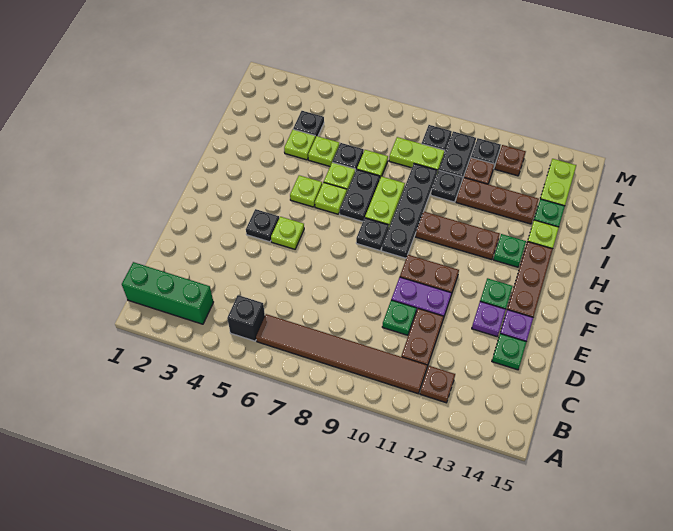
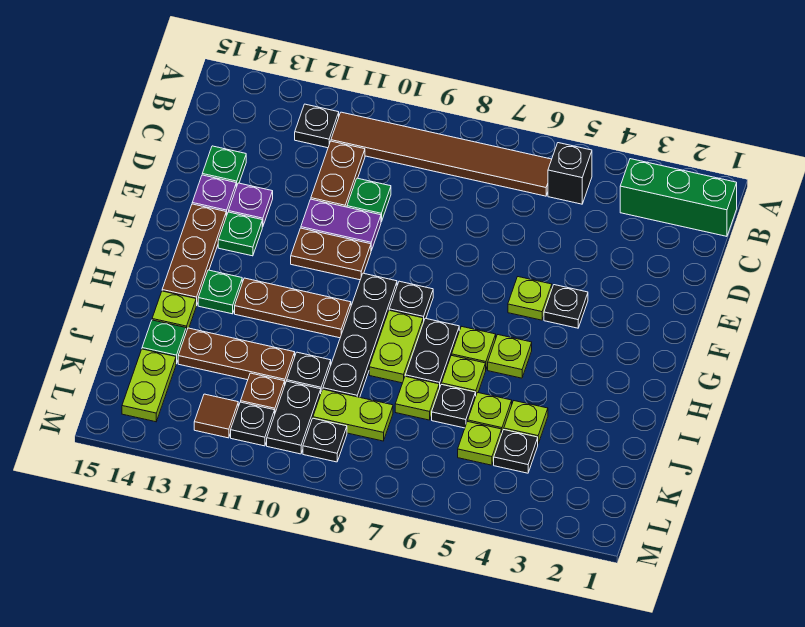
brown 1x1 plate [420,366,455,403] -> black 1x1 plate [295,104,339,148]
none -> lime 1x1 plate [458,421,502,465]
brown 1x1 plate [495,145,526,176] -> brown 1x1 tile [194,394,238,438]

